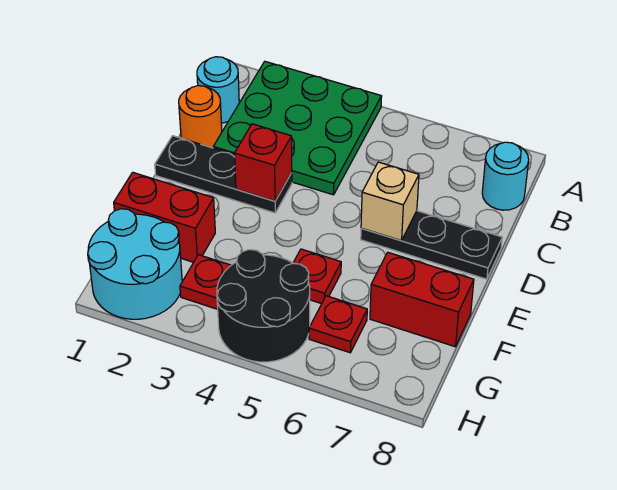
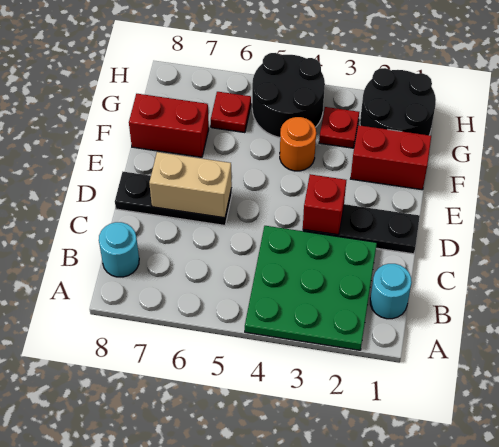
orange 1x1 round brick [179,86,222,148] -> orange 1x1 round brick moved to [280,117,316,171]
tan 1x1 brick [361,162,419,241] -> tan 1x2 brick [149,152,232,218]
red 1x1 plate [293,249,341,304] -> none
cyan 2x2 round brick [88,209,182,319] -> black 2x2 round brick [360,68,436,135]

